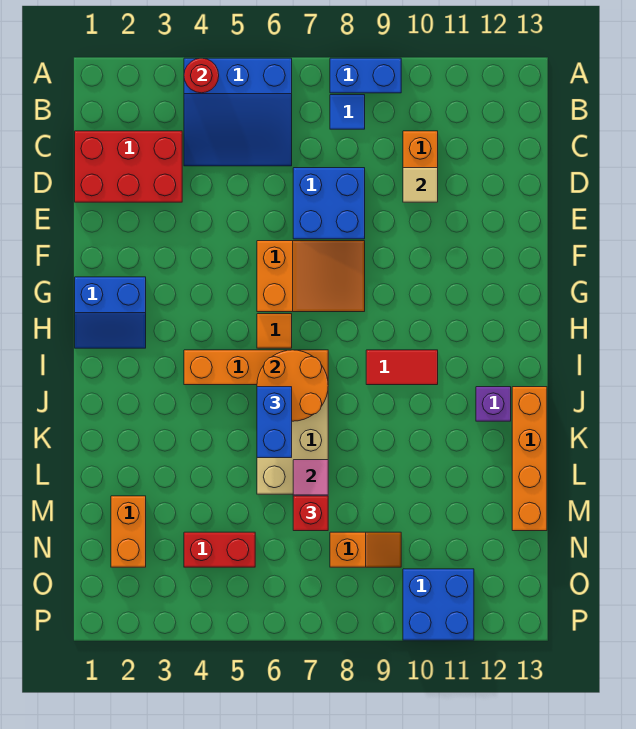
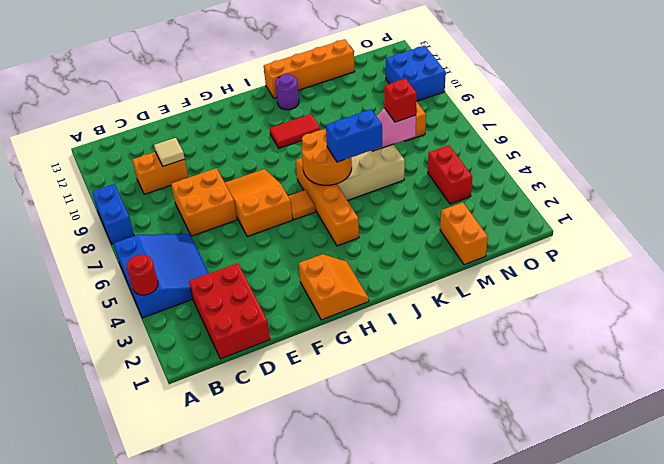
blue 1x1 tile [330,95,365,129] -> none
blue 2x2 brick [293,168,365,239] -> orange 2x2 brick [171,168,237,236]
blue 2x2 slope [75,277,146,348] -> orange 2x2 slope [299,254,369,320]
red 1x2 tile [366,350,438,385] -> red 1x2 tile turned to [270,114,320,148]
purple 1x1 brick [476,387,511,421] -> purple 1x1 round brick [275,74,299,110]
orange 1x2 brick [111,496,146,567] -> orange 1x2 brick turned to [440,202,488,265]

